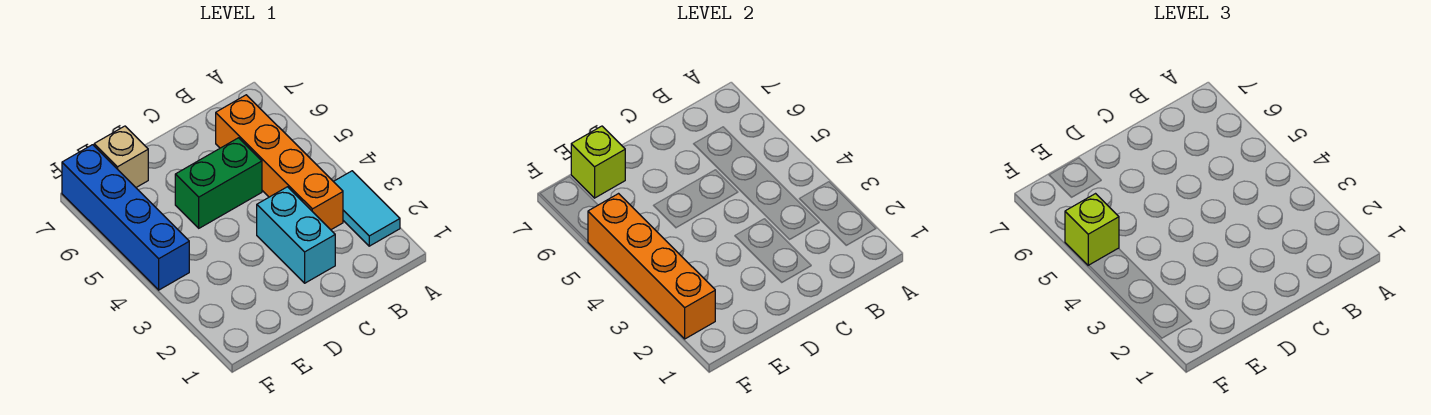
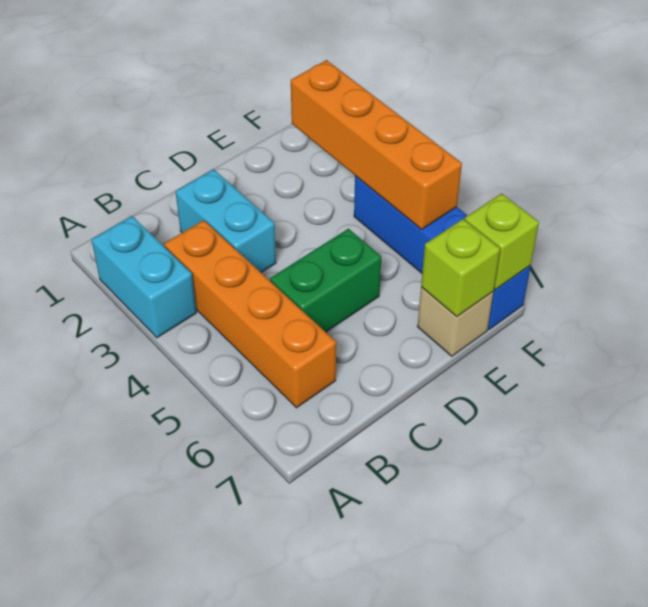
cyan 1x2 tile [333,171,400,246] -> cyan 1x2 brick [91,216,197,338]
lime 1x1 brick [1065,194,1119,266] -> lime 1x1 brick moved to [465,193,539,290]

